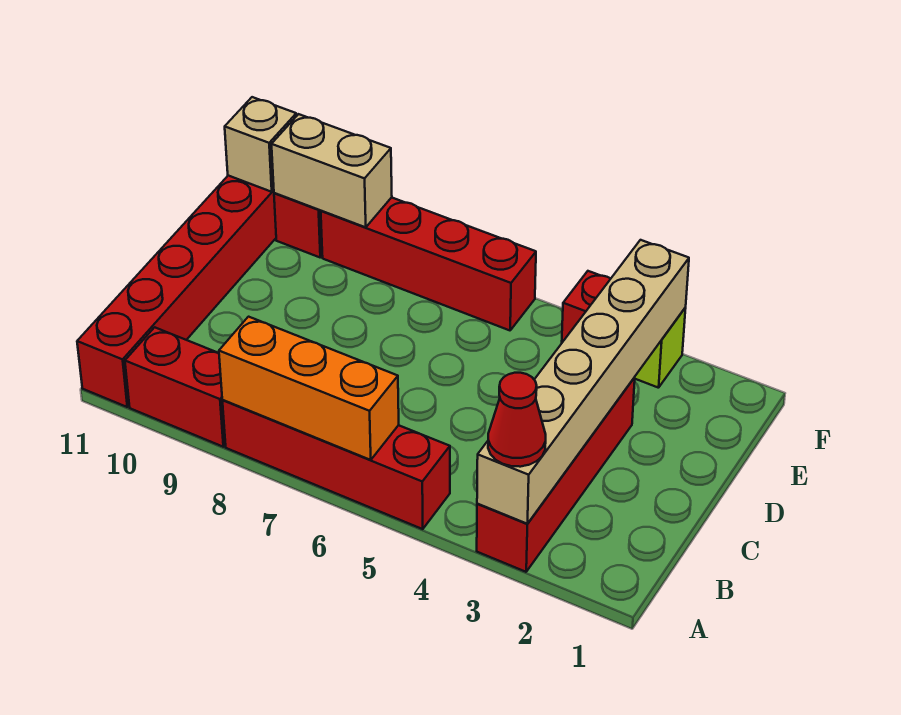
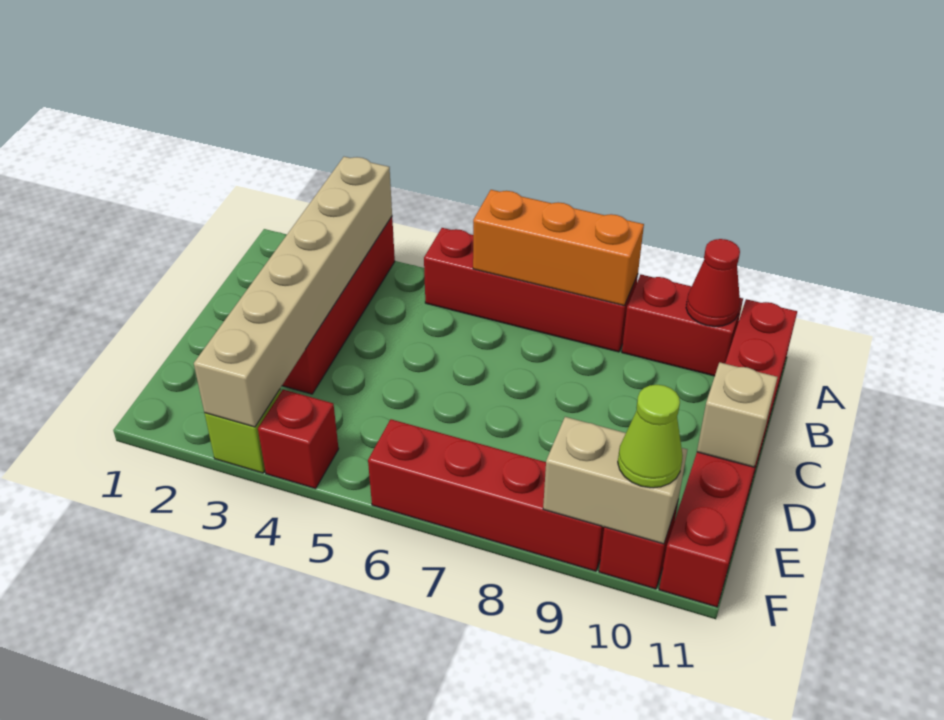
red 1x1 cone [488,373,546,467] -> red 1x1 cone moved to [686,239,740,327]
none -> lime 1x1 cone [618,385,683,488]
tan 1x1 brick [225,97,296,192] -> tan 1x1 brick moved to [697,362,778,467]

